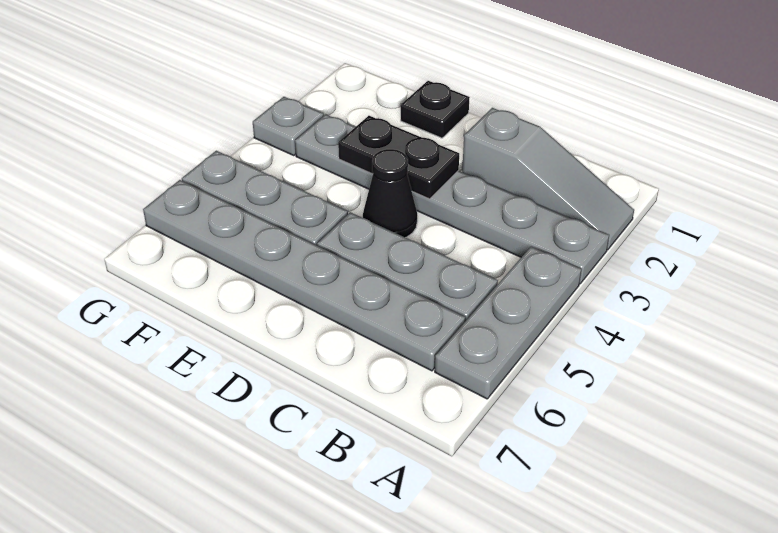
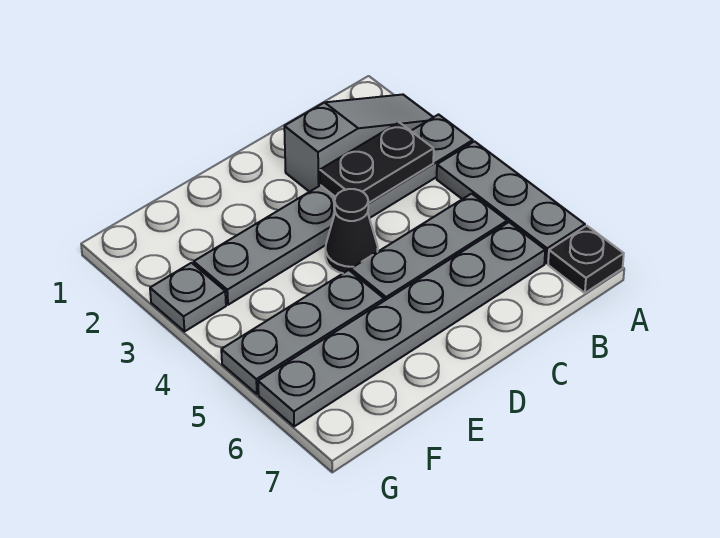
black 1x2 plate [338,116,459,199] -> black 1x2 plate moved to [320,122,434,203]
black 1x1 plate [401,81,470,138] -> black 1x1 plate moved to [548,226,624,293]

